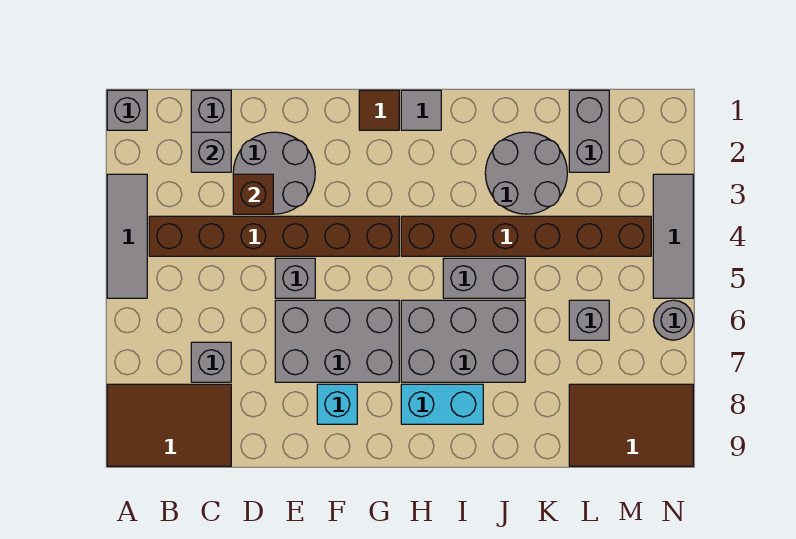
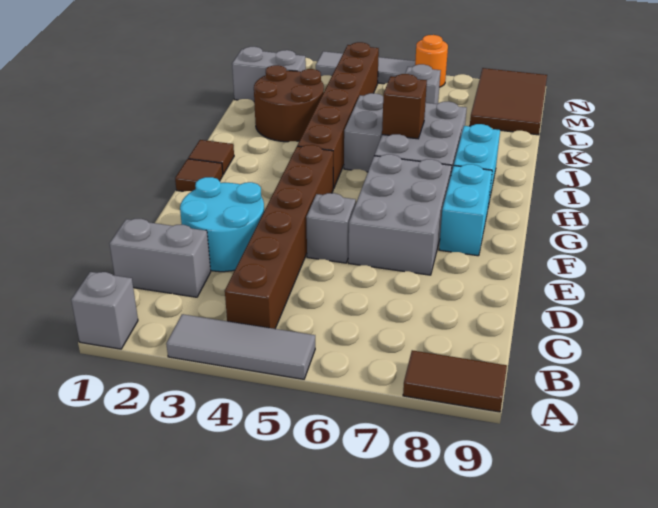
brown 2x3 tile [107,384,231,466] -> brown 1x2 tile [403,350,507,412]
grey 1x1 brick [191,132,231,172] -> none
grey 1x1 brick [191,342,231,382] -> none
grey 2x2 round brick [233,132,315,214] -> cyan 2x2 round brick [180,177,264,272]
brown 1x1 brick [233,174,273,214] -> brown 1x1 brick moved to [382,74,427,139]
cyan 1x1 brick [317,384,357,424] -> cyan 1x2 brick [439,164,492,256]
grey 1x1 tile [401,90,441,130] -> brown 1x1 tile [188,140,234,174]
grey 2x2 round brick [485,132,567,214] -> brown 2x2 round brick [254,65,324,142]
grey 1x1 round brick [653,300,693,340] -> orange 1x1 round brick [415,35,448,87]

